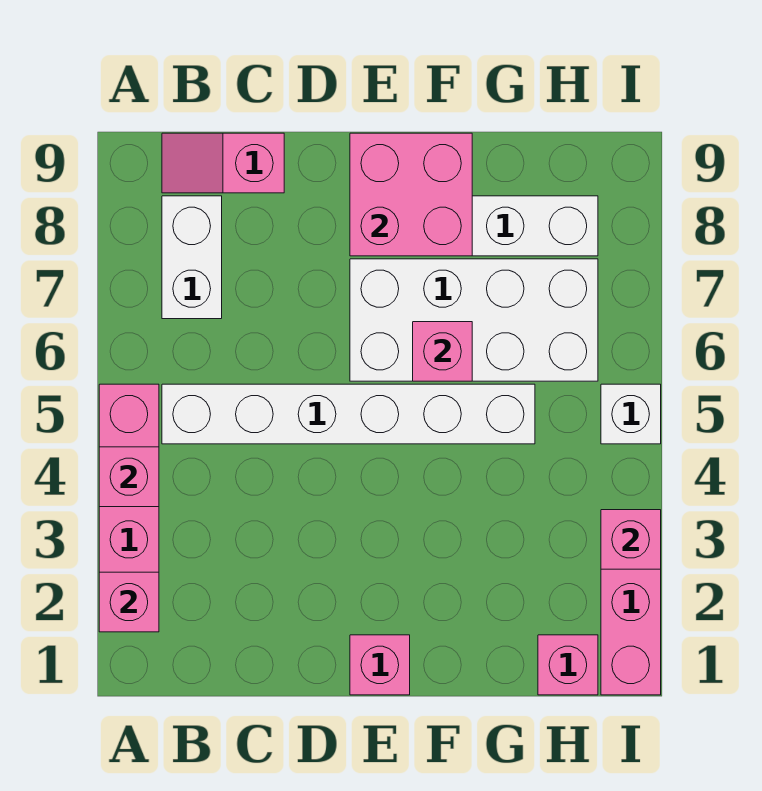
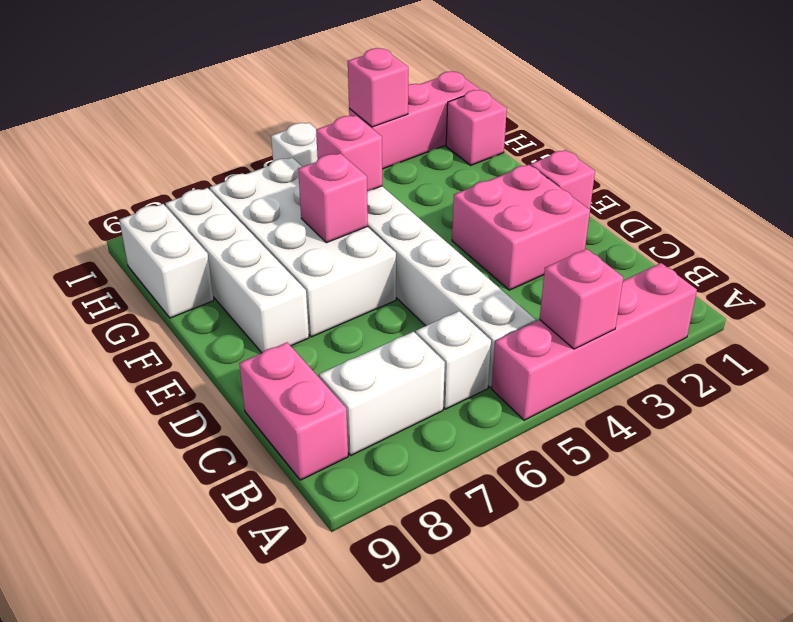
pink 1x1 brick [99,572,159,632] -> pink 1x1 brick moved to [316,116,382,191]
none -> white 1x1 brick [416,311,491,409]
pink 1x2 slope [162,133,284,193] -> pink 1x2 brick [239,342,348,480]
pink 2x2 brick [350,133,472,256] -> pink 2x2 brick moved to [452,165,590,290]
none -> white 1x2 brick [119,204,214,318]

